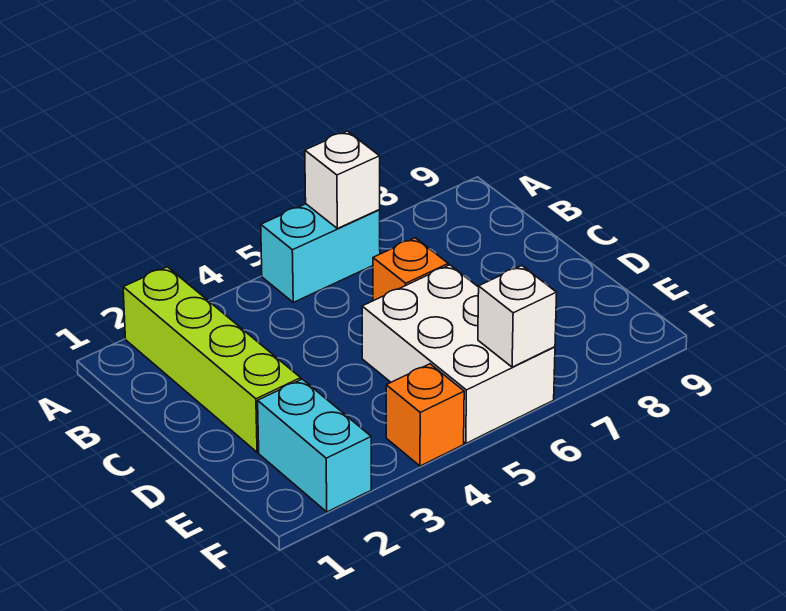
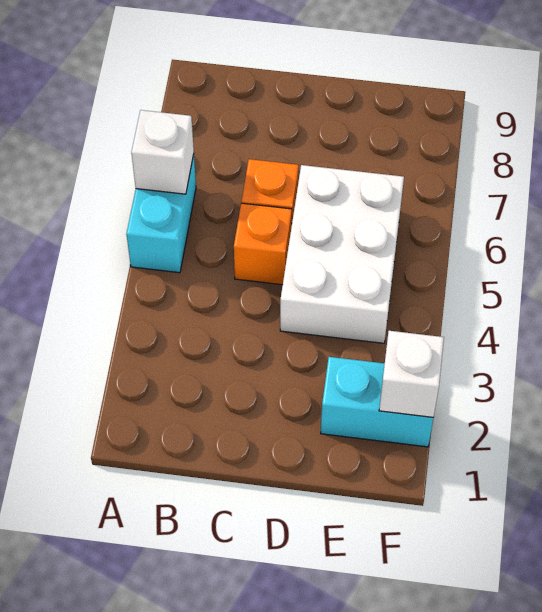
lime 1x4 brick [123,267,301,452] -> none
white 2x3 brick [362,265,555,443] -> white 2x3 brick turned to [280,165,404,343]
orange 1x1 brick [386,364,464,466] -> orange 1x1 brick moved to [234,203,292,285]
white 1x1 brick [478,266,557,367] -> white 1x1 brick moved to [379,331,444,417]

